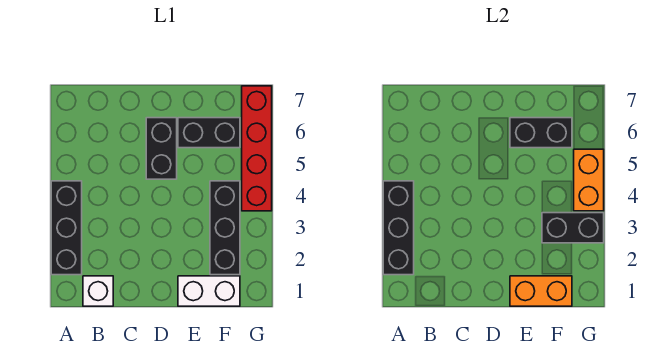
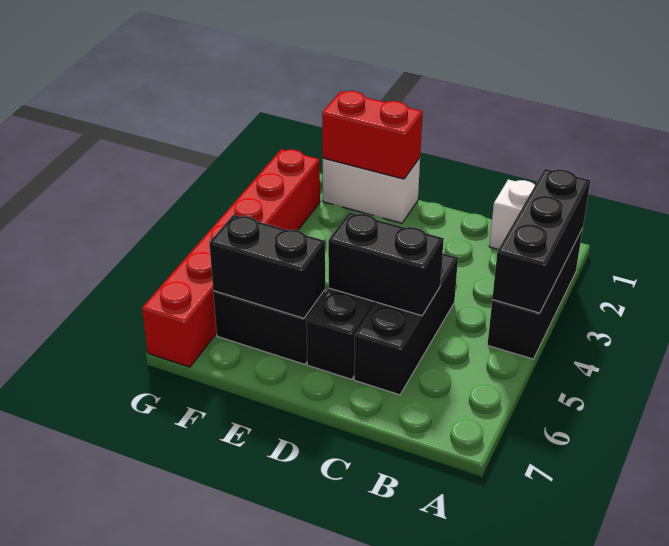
orange 1x2 brick [510,276,572,306] -> red 1x2 brick [322,91,423,179]
black 1x3 brick [210,181,240,275] -> black 1x3 brick moved to [354,253,458,395]
black 1x2 brick [542,213,604,243] -> black 1x2 brick moved to [328,212,444,316]
red 1x4 brick [242,86,272,211] -> red 1x6 brick [142,149,320,367]
orange 1x2 brick [574,149,604,211] -> none

